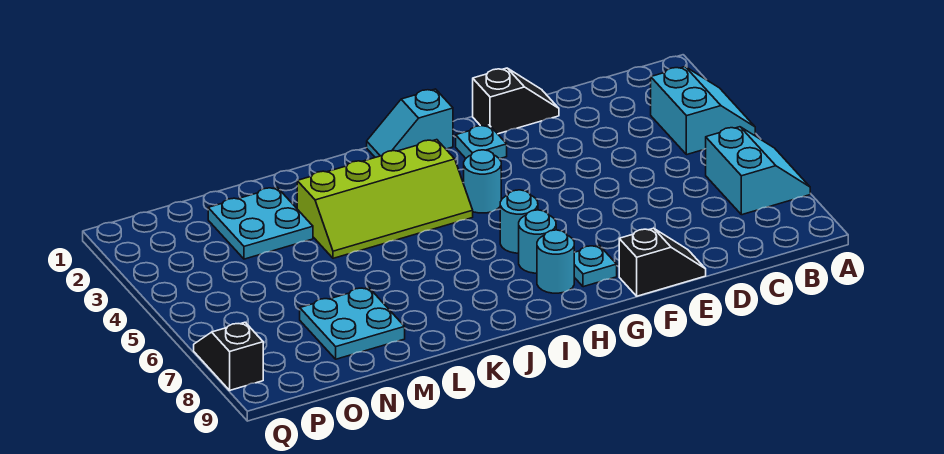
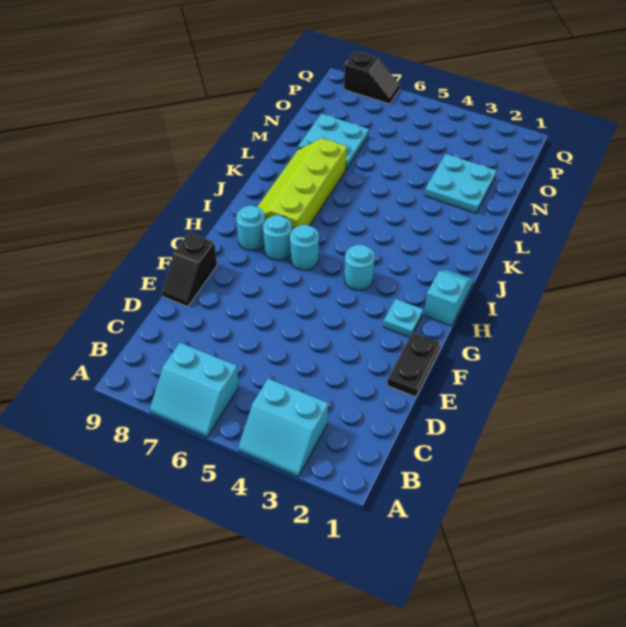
black 1x2 slope [473,68,559,134] -> black 1x2 plate [387,332,441,397]
cyan 1x1 plate [574,245,617,287] -> none
lime 2x4 slope [297,140,473,258] -> lime 2x4 slope moved to [257,138,347,230]

